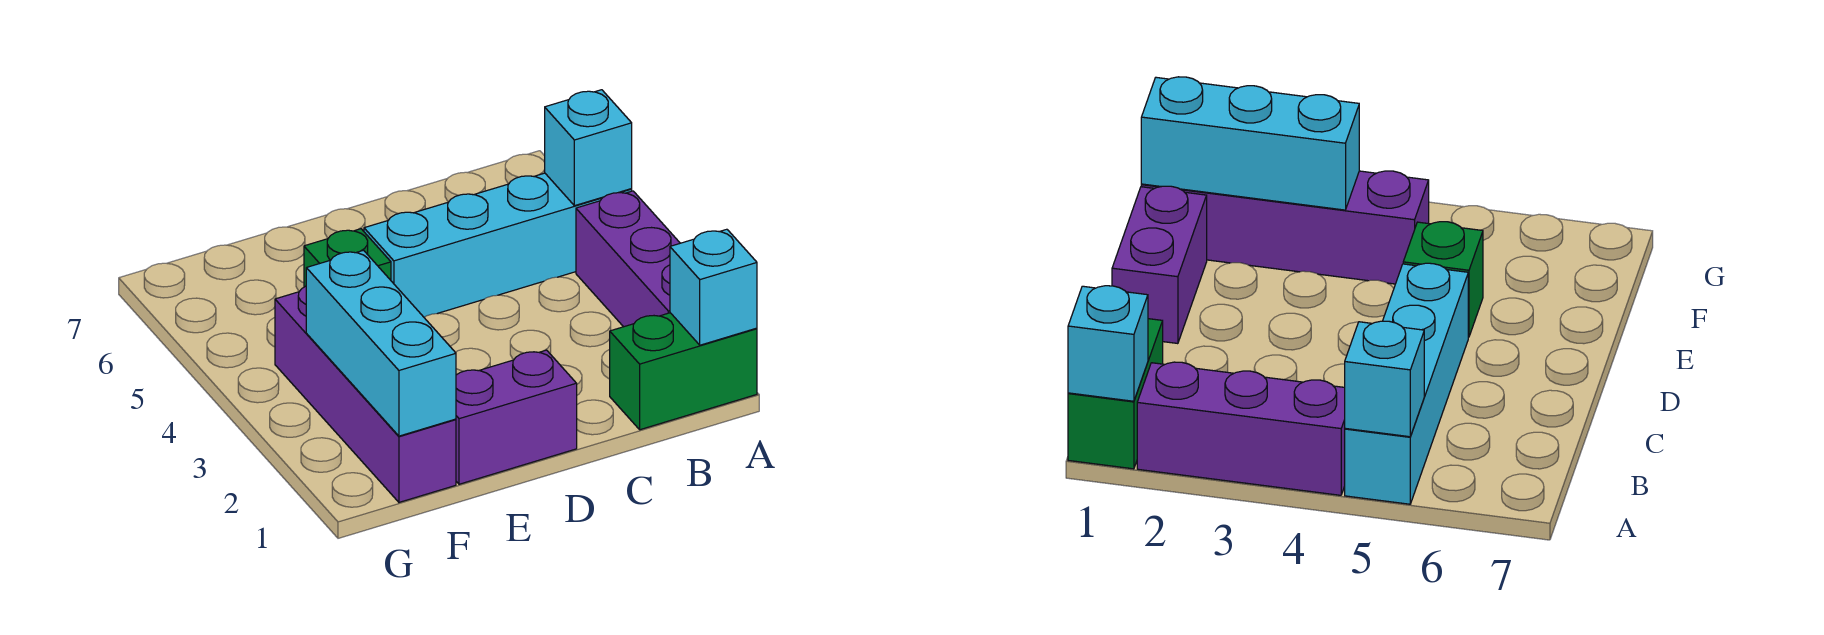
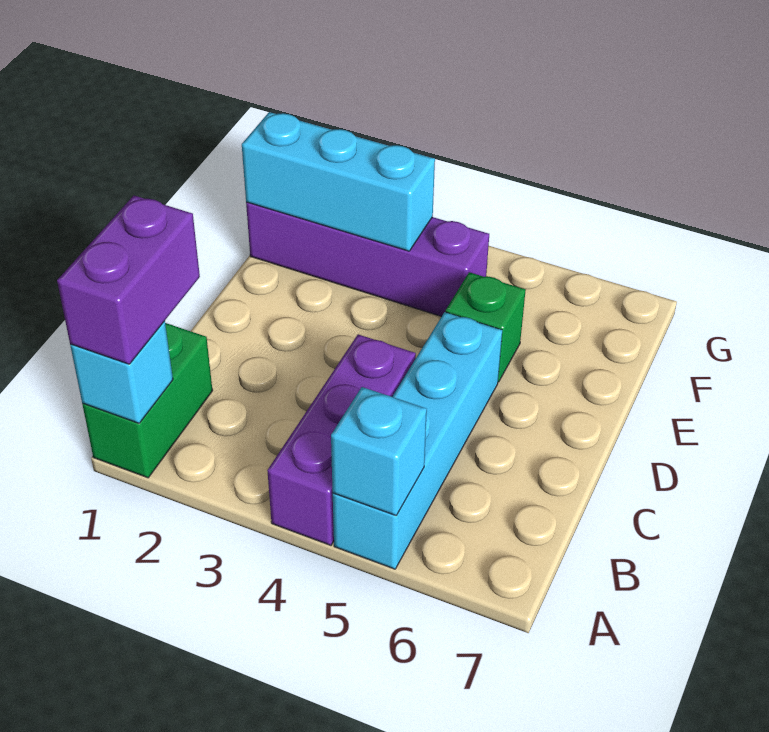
purple 1x3 brick [576,191,680,327] -> purple 1x3 brick turned to [267,334,416,545]
purple 1x2 brick [456,350,577,484] -> purple 1x2 brick moved to [57,196,200,364]

